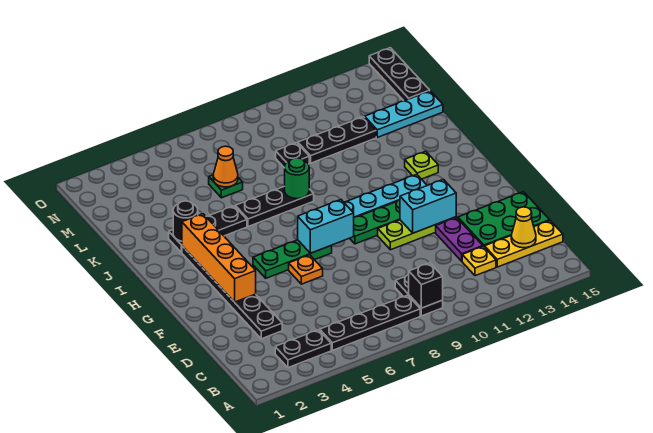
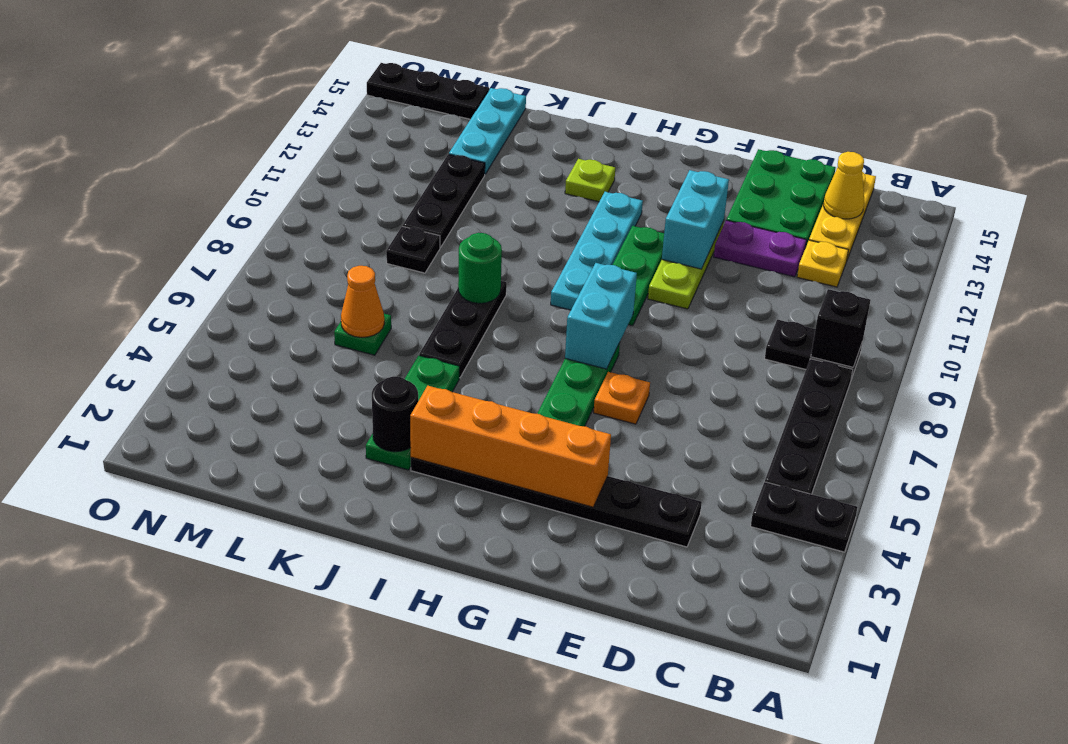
black 1x2 plate [275,330,331,368] -> black 1x2 plate turned to [751,482,857,552]
black 1x3 plate [169,206,247,252] -> green 1x3 plate [366,356,460,470]

